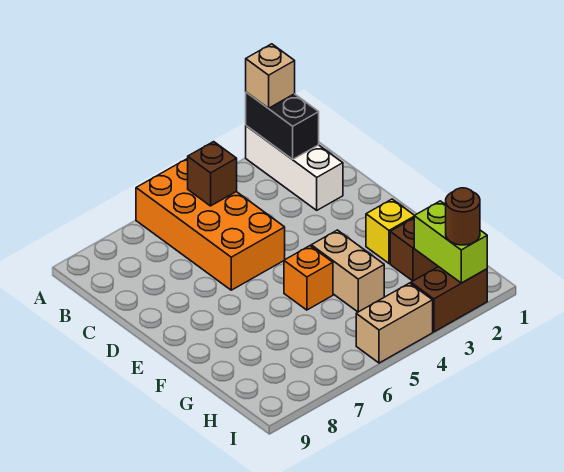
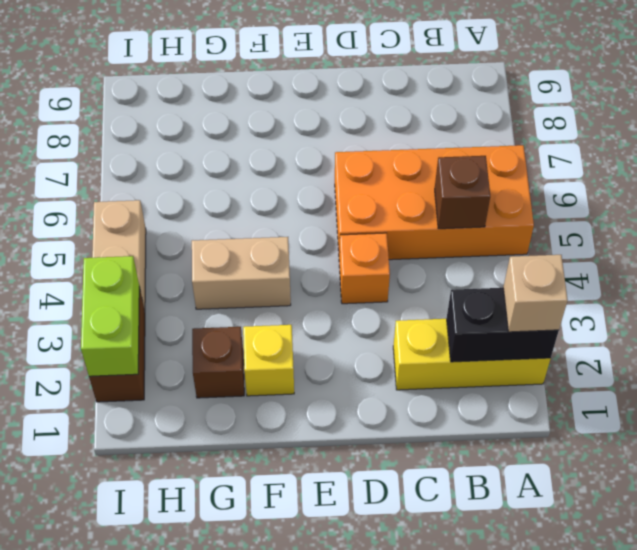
white 1x3 brick [246,126,343,210] -> yellow 1x3 brick [393,319,551,390]
orange 1x1 brick [284,246,333,310] -> orange 1x1 brick moved to [339,233,390,304]
lime 1x2 brick [414,201,487,283] -> lime 1x2 brick turned to [81,256,139,376]
brown 1x1 round brick [446,188,480,245] -> none

